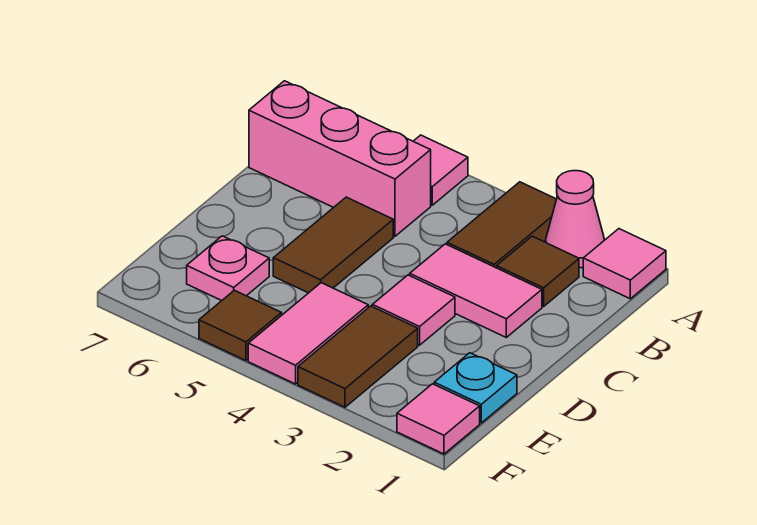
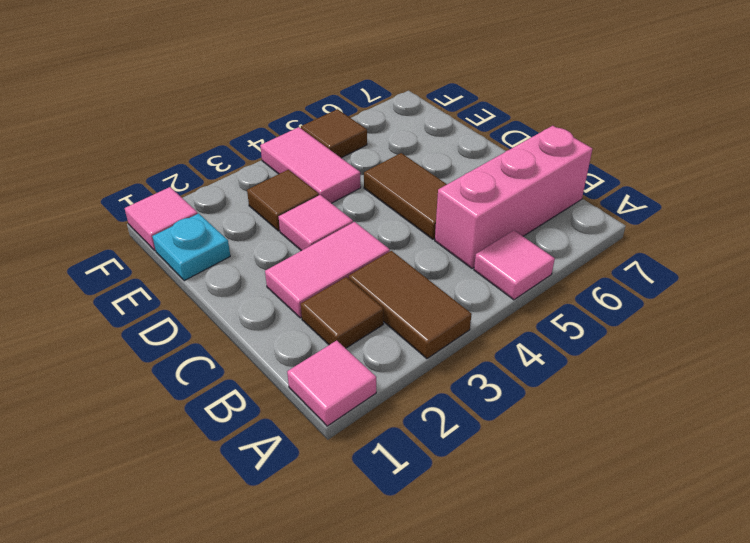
pink 1x1 cone [546,171,605,268] -> none
brown 1x2 tile [298,306,418,407] -> brown 1x1 tile [247,170,319,231]
pink 1x1 plate [187,236,269,301] -> none

